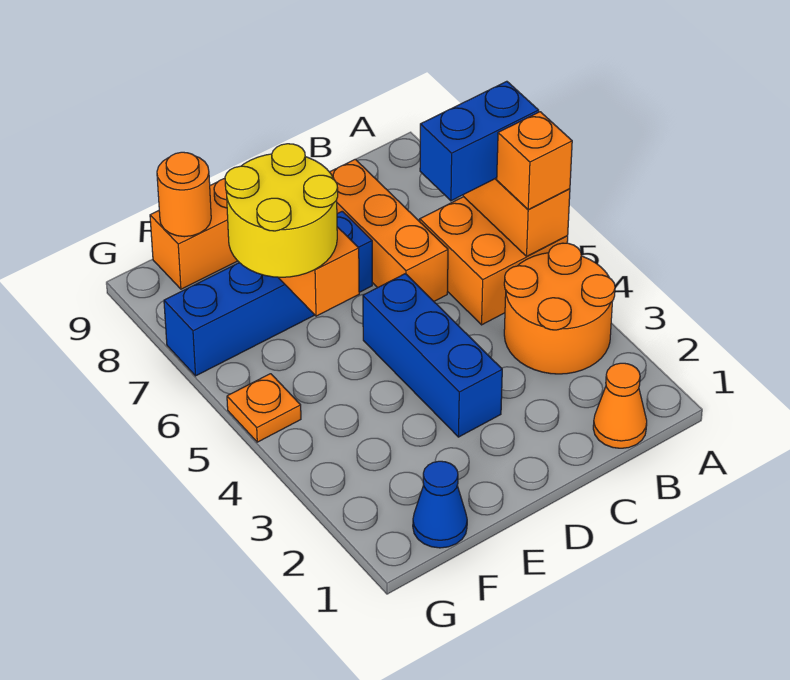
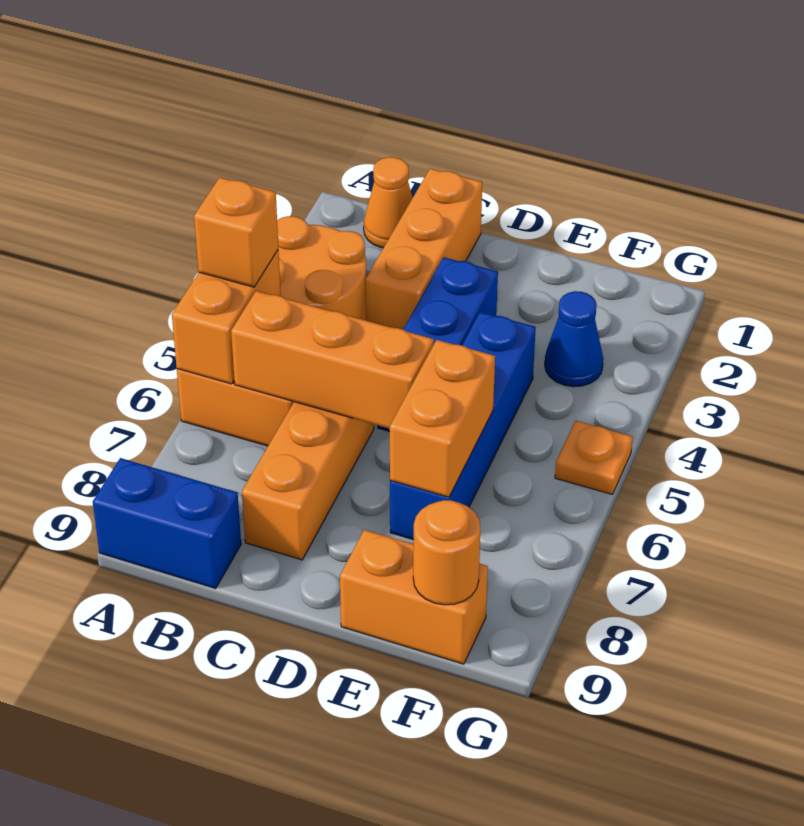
blue 1x2 brick [420,81,539,201] -> blue 1x2 brick moved to [93,458,241,588]
none -> orange 1x3 brick [231,291,434,429]
none -> orange 1x3 brick [365,169,482,329]
blue 1x4 brick [164,211,372,376] -> blue 1x4 brick turned to [390,312,536,540]
yellow 2x2 round brick [225,144,338,277] -> none
blue 1x1 cone [413,461,467,548] -> blue 1x1 cone moved to [545,291,603,387]

